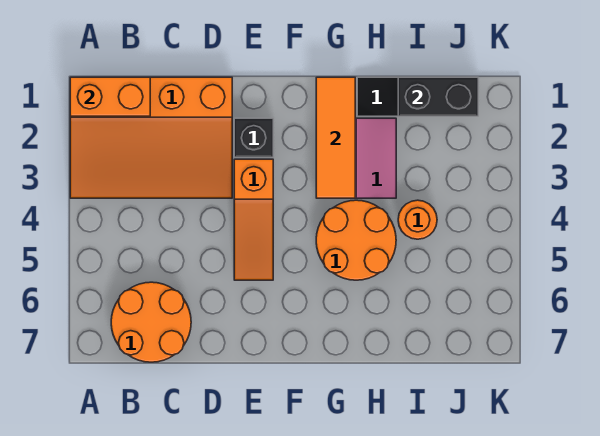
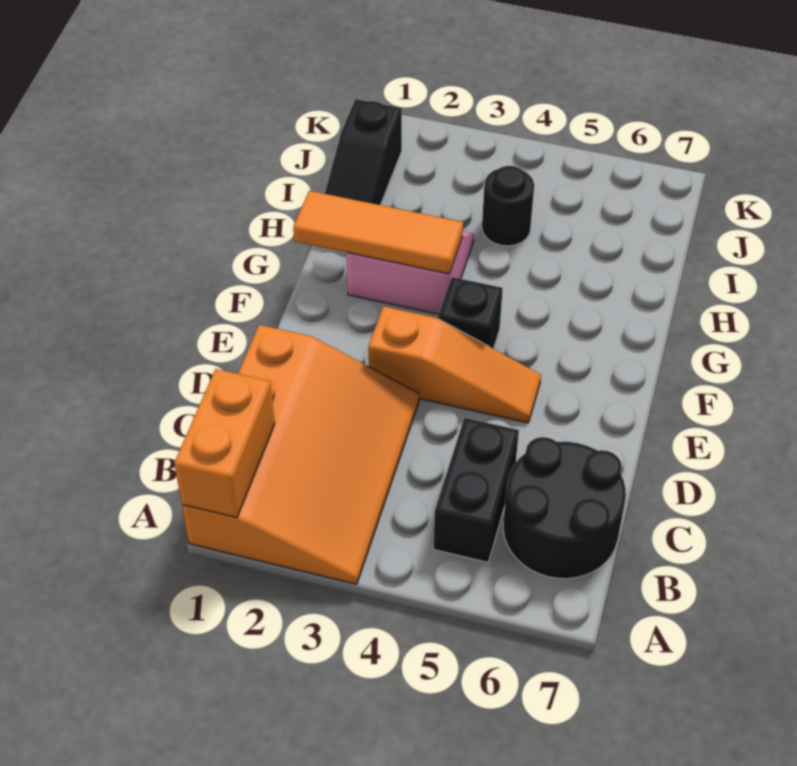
orange 2x2 round brick [111,282,191,362] -> black 2x2 round brick [503,437,626,579]
black 1x1 brick [234,118,273,157] -> black 1x1 brick moved to [438,277,503,349]
orange 2x2 round brick [316,200,396,280] -> none
black 1x2 brick [398,77,478,116] -> black 1x2 brick moved to [433,418,519,562]
orange 1x1 round brick [398,200,437,239] -> black 1x1 round brick [482,166,534,246]

